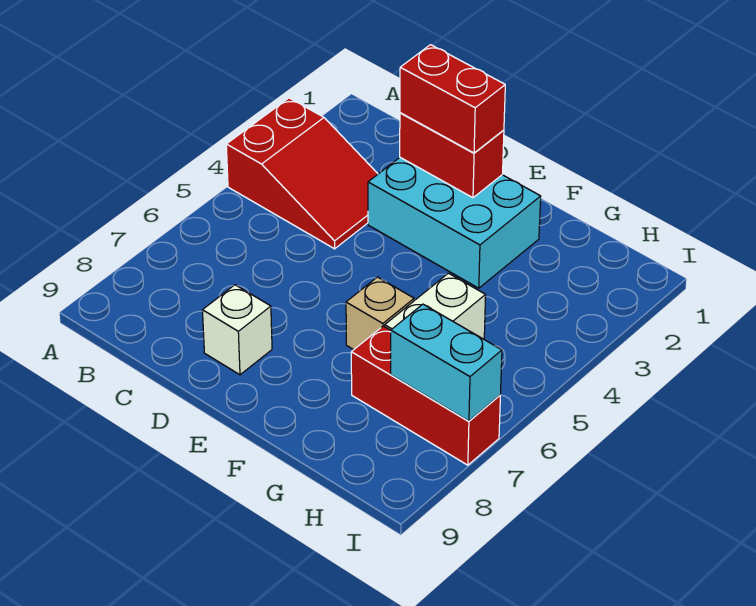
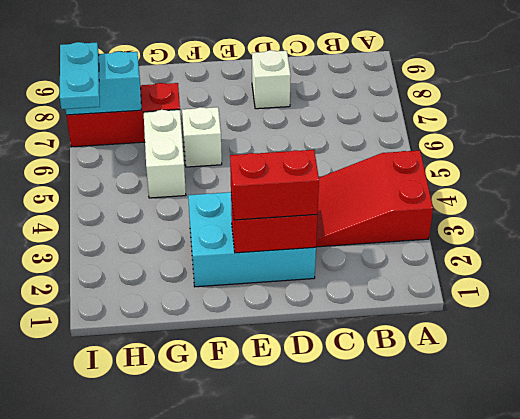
tan 1x1 brick [346,277,414,350] -> white 1x1 brick [182,107,222,167]
none -> cyan 1x2 plate [60,42,100,109]

